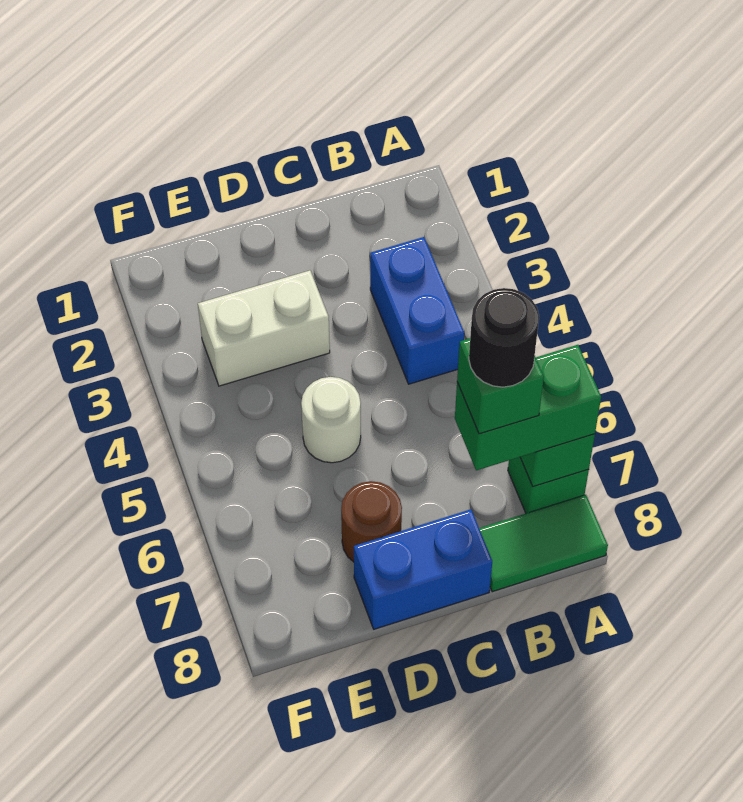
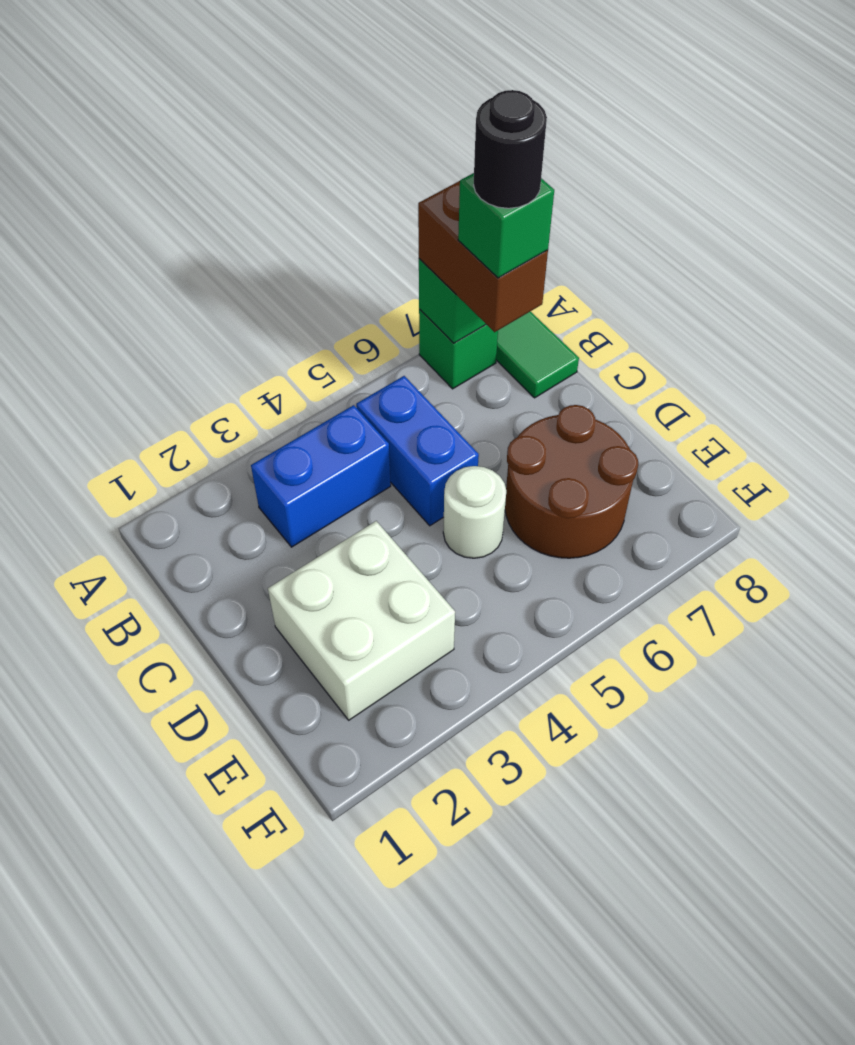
green 1x2 brick [455,345,601,470] -> brown 1x2 brick [418,181,548,332]
blue 1x2 brick [354,509,492,629] -> blue 1x2 brick moved to [356,376,479,526]
white 1x2 brick [198,270,330,386] -> white 2x2 brick [268,521,455,720]
brown 1x1 round brick [341,481,402,562] -> brown 2x2 round brick [505,405,638,558]

